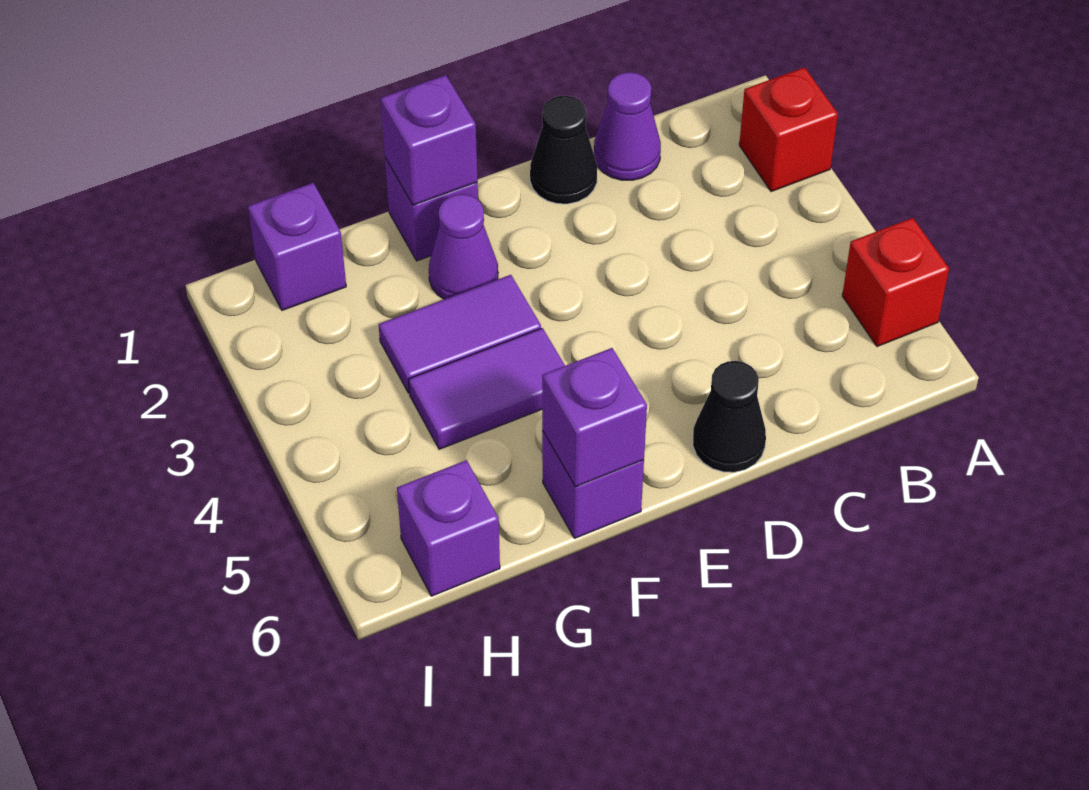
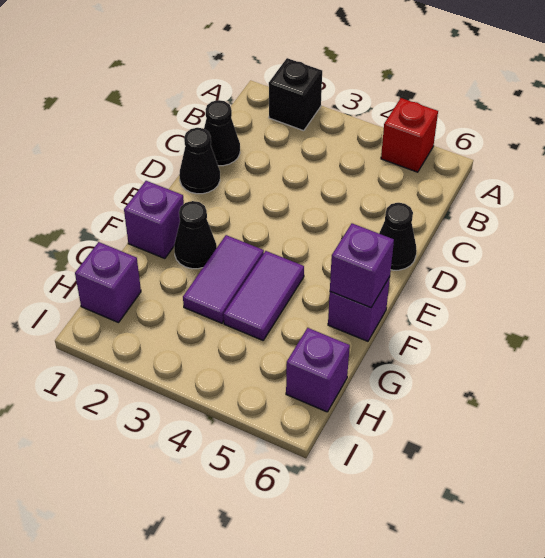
red 1x1 brick [739,67,838,192] -> black 1x1 brick [269,58,322,131]
purple 1x1 cone [594,72,661,180] -> black 1x1 cone [204,100,240,166]
purple 1x1 brick [380,75,478,205] -> none
purple 1x1 cone [429,194,498,299] -> black 1x1 cone [174,201,217,269]

